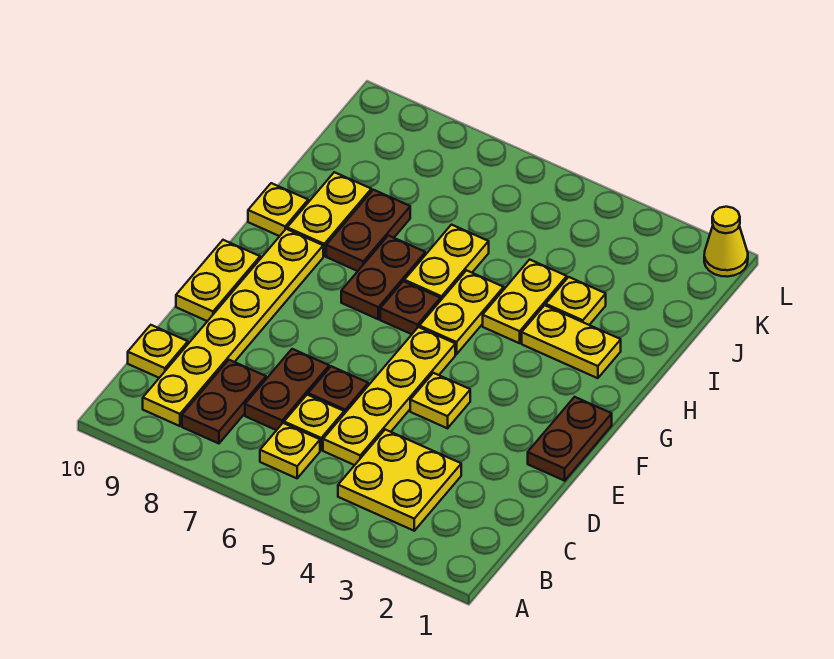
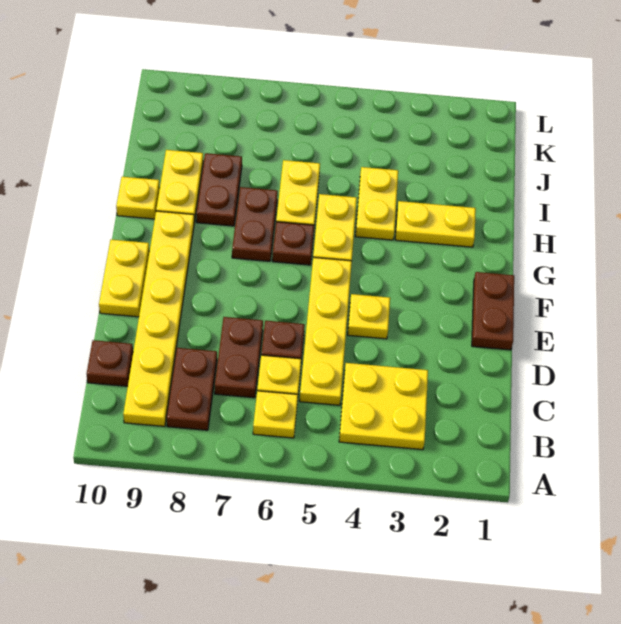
yellow 1x1 plate [128,325,188,378] -> brown 1x1 plate [87,340,133,386]
yellow 1x1 plate [546,277,606,325] -> none
yellow 1x1 cone [704,207,748,277] -> none

